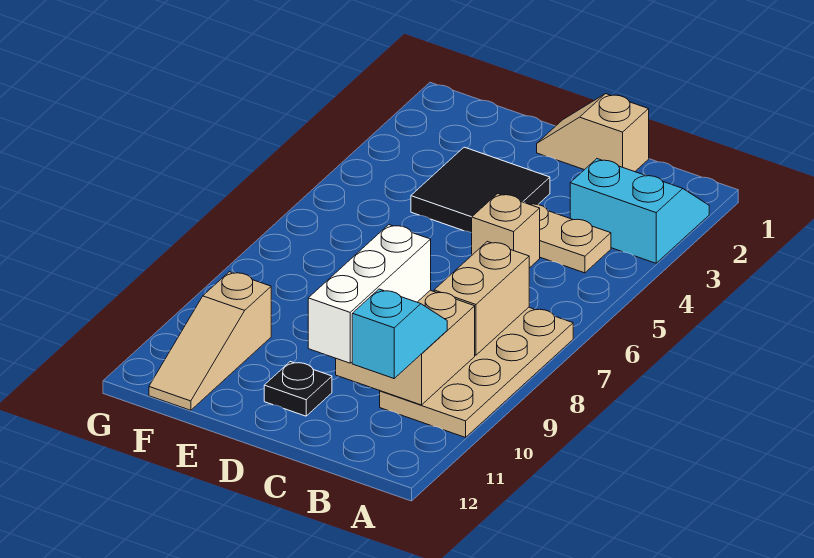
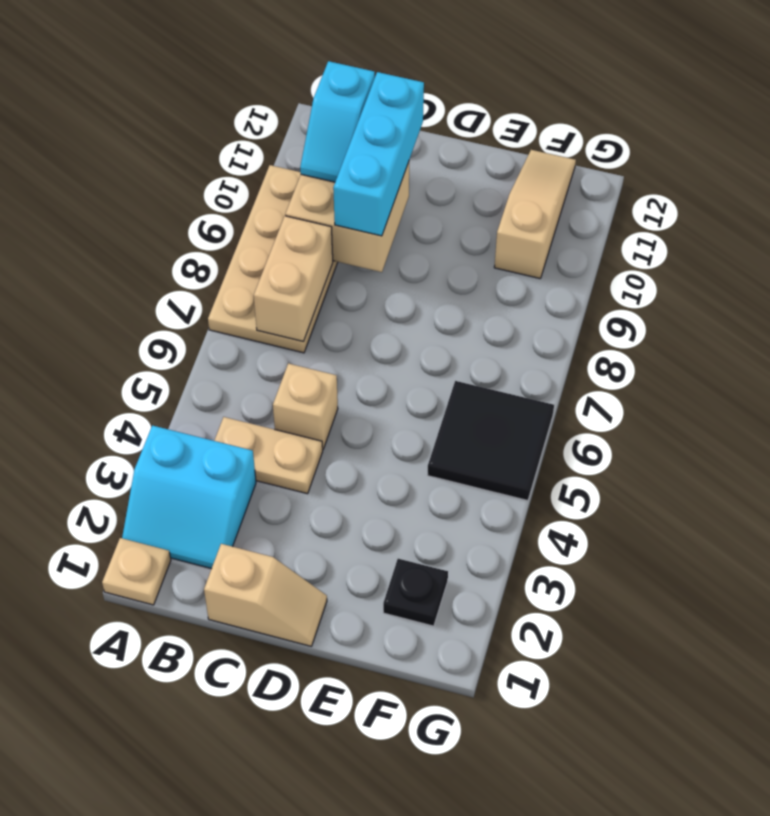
none -> tan 1x1 plate [102,538,171,605]
white 1x3 brick [308,225,431,363] -> cyan 1x3 brick [333,72,424,236]
black 2x2 tile [411,147,550,233] -> black 2x2 tile moved to [428,381,554,501]
black 1x1 plate [264,362,332,416] -> black 1x1 plate moved to [383,559,448,626]

